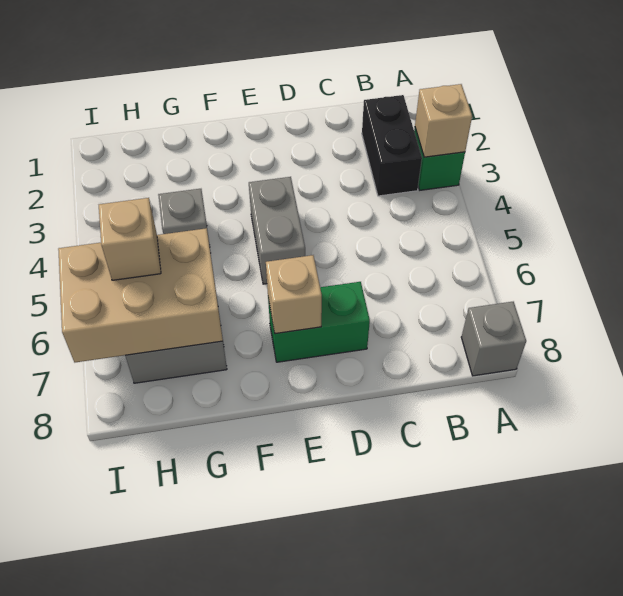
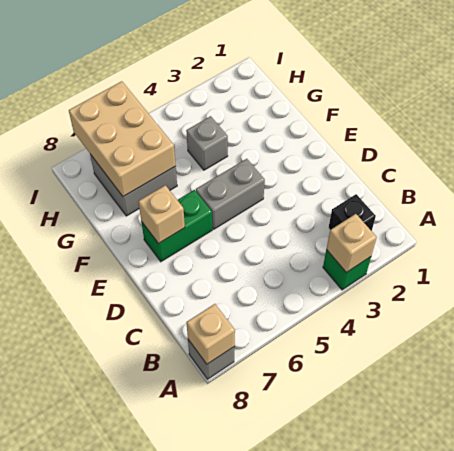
black 1x2 brick [362,95,422,196] -> black 1x1 brick [329,194,376,231]
green 1x2 brick [268,282,370,362] -> green 1x2 brick turned to [142,190,212,261]
tan 1x1 brick [99,198,161,280] -> tan 1x1 brick moved to [186,304,235,364]

